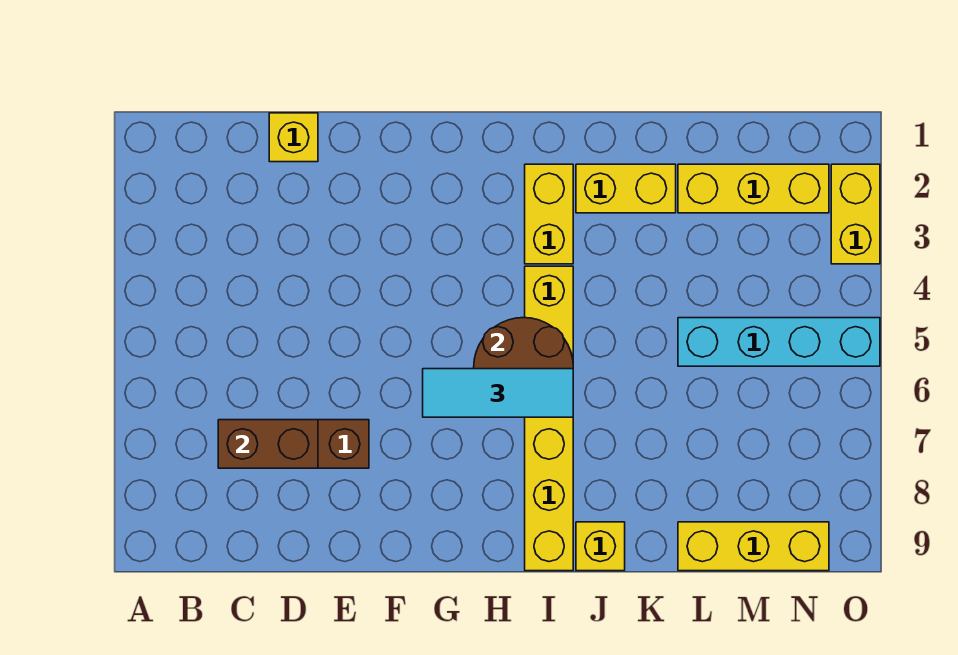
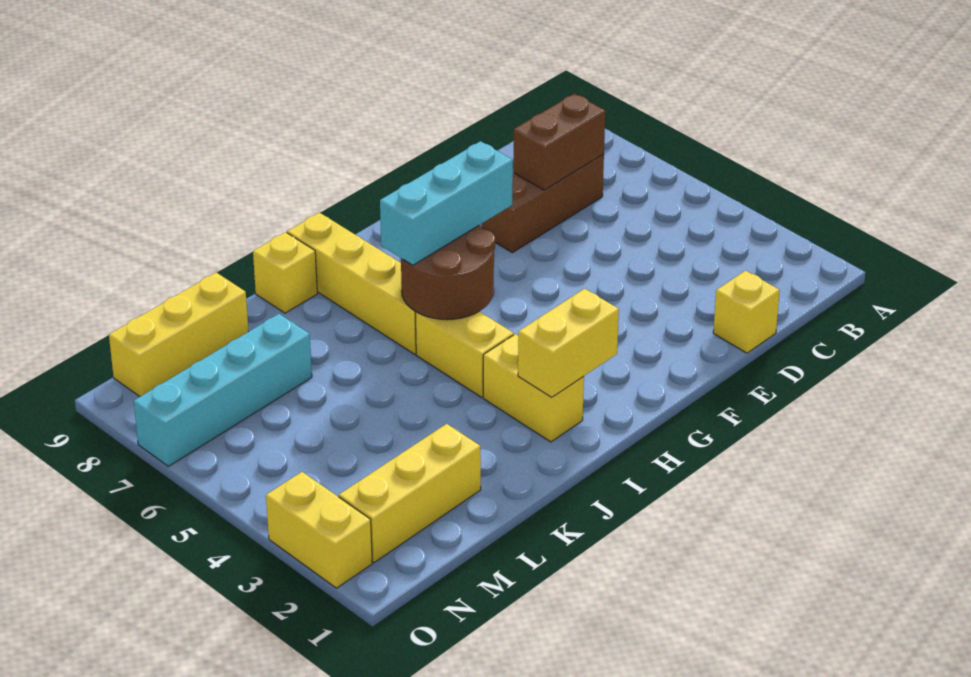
cyan 1x3 tile [423,369,573,417] -> cyan 1x3 brick [380,141,513,265]
yellow 1x2 brick [576,164,676,213] -> yellow 1x2 brick moved to [518,289,619,397]
cyan 1x4 brick [678,318,880,366] -> cyan 1x4 brick moved to [134,314,312,466]

